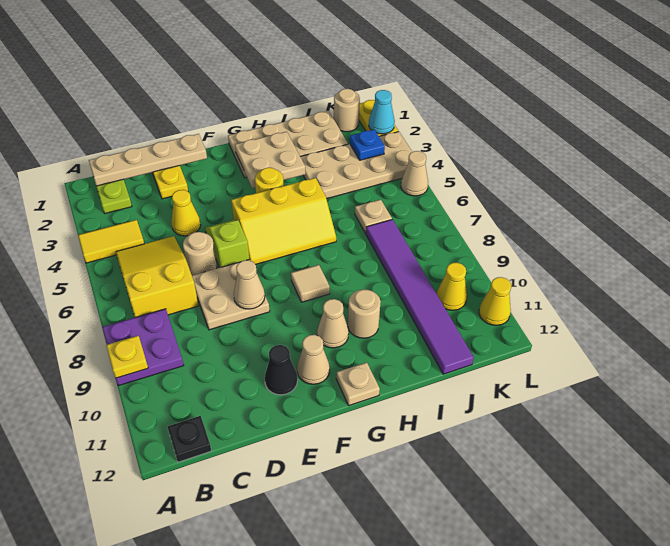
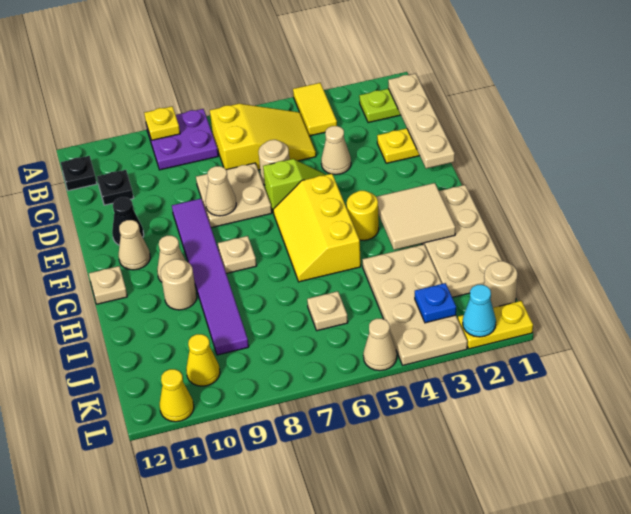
none -> black 1x1 plate [97,170,133,205]
yellow 1x1 cone [171,190,200,236] -> tan 1x1 cone [321,126,351,175]
tan 2x2 plate [235,132,305,188] -> tan 2x2 tile [376,183,455,250]
tan 1x1 tile [291,265,330,302] -> tan 1x1 plate [218,236,256,273]
purple 1x6 tile [366,219,474,374] -> purple 1x6 tile turned to [172,199,249,355]

